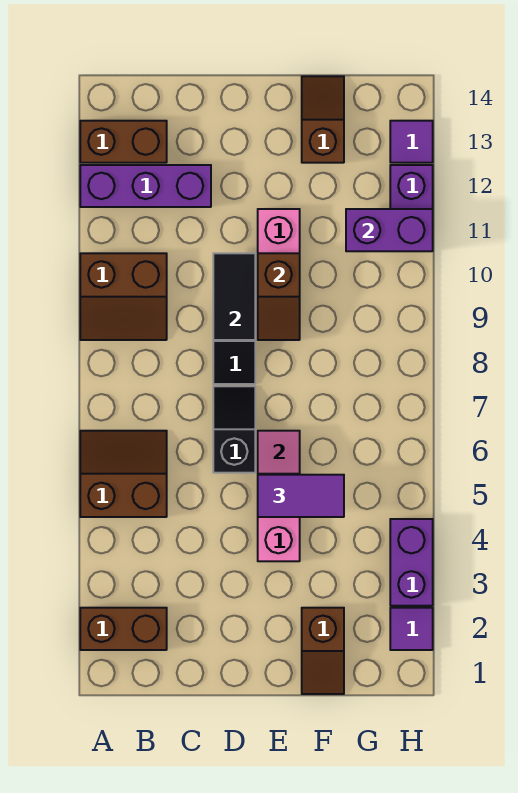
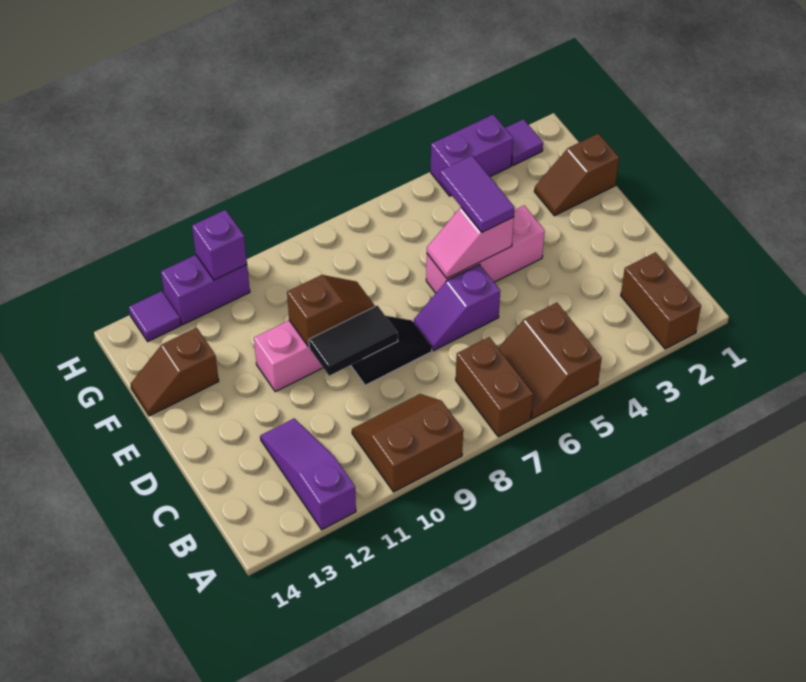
brown 2x2 slope [80,253,167,340] -> brown 2x2 slope turned to [352,394,463,492]
purple 1x3 brick [80,165,211,207] -> purple 1x3 slope [260,419,356,530]
brown 1x2 brick [80,121,167,163] -> brown 1x2 brick moved to [456,337,533,437]
black 1x2 slope [213,386,255,473] -> purple 1x2 slope [414,264,500,351]
brown 1x2 slope [302,608,344,694] -> brown 1x2 slope turned to [534,133,619,216]
purple 1x2 brick [346,209,433,251] -> purple 1x1 brick [192,210,247,280]

